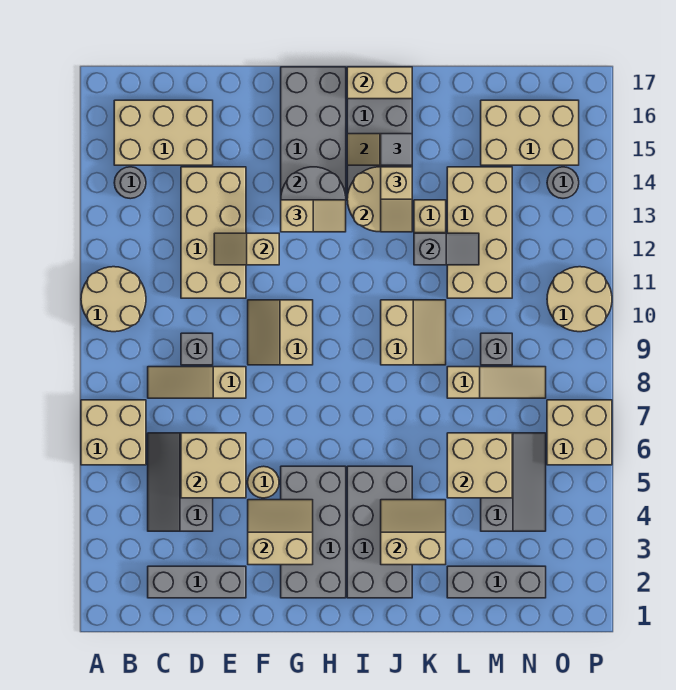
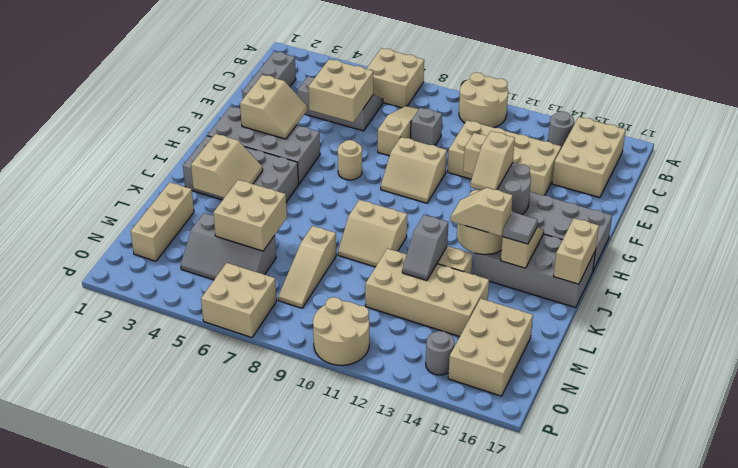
tan 1x1 round brick [248,466,279,498] -> tan 1x1 round brick moved to [338,140,362,180]
tan 2x2 slope [248,300,313,365] -> tan 2x2 slope turned to [381,137,447,203]
grey 1x3 brick [447,566,546,598] -> tan 1x3 brick [131,182,194,261]
grey 1x1 brick [481,333,512,365] -> none

